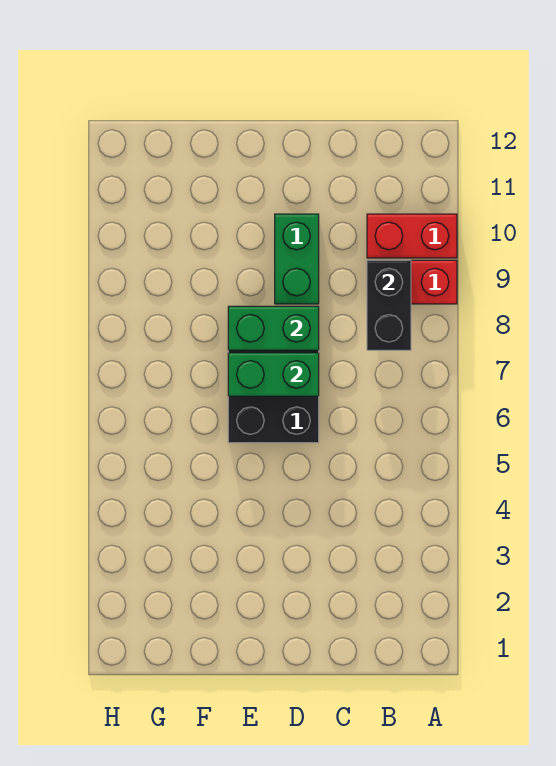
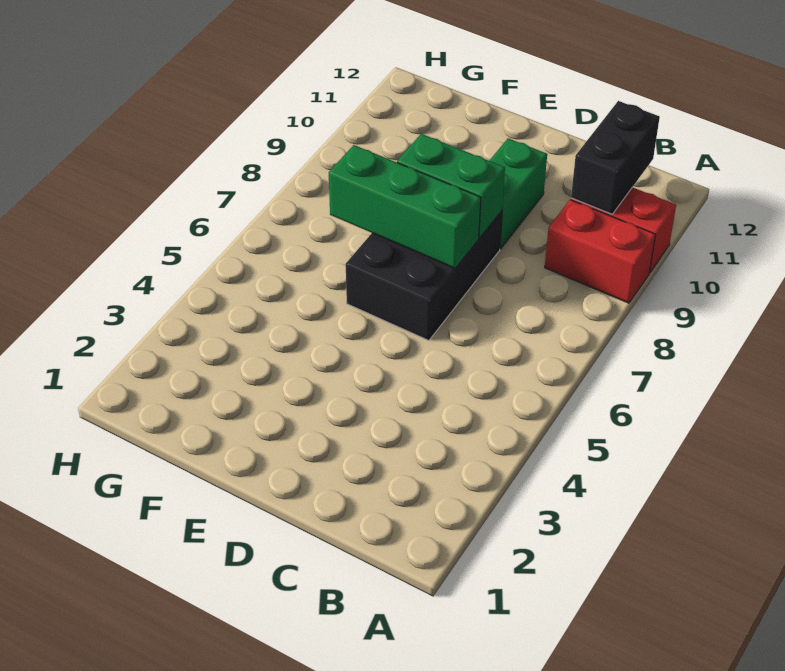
black 1x2 brick [367,260,411,350] -> black 1x2 brick moved to [571,101,660,214]
green 1x2 brick [228,353,319,396] -> green 1x3 brick [329,145,481,268]

